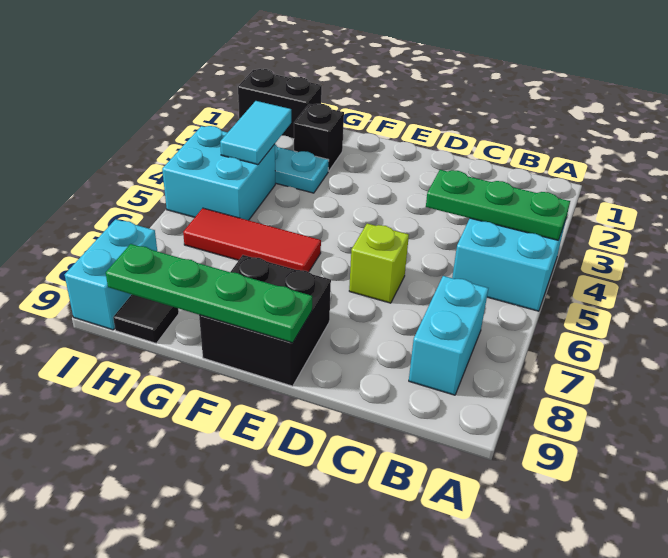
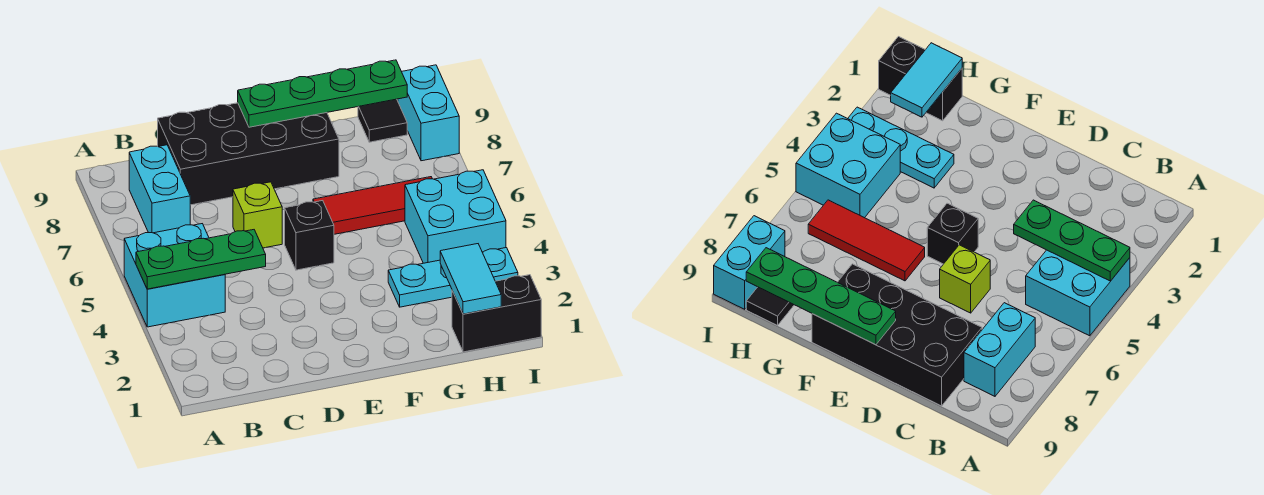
black 2x2 brick [199,255,331,386] -> black 2x4 brick [158,103,339,205]
black 1x1 brick [294,104,344,171] -> black 1x1 brick moved to [285,201,334,270]
cyan 1x2 tile [220,101,291,165] -> cyan 1x2 tile moved to [440,244,501,314]

